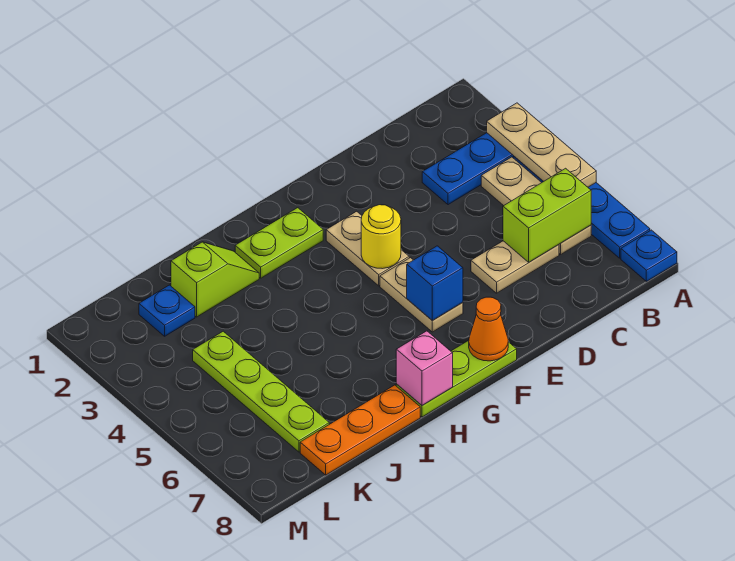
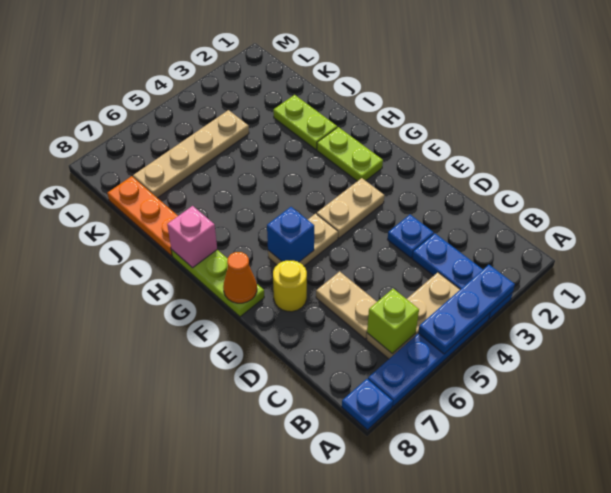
tan 1x3 plate [487,103,596,187] -> blue 1x3 plate [418,265,515,354]
lime 1x2 brick [503,168,591,262] -> lime 1x1 brick [367,289,419,354]
yellow 1x1 round brick [361,205,401,269] -> yellow 1x1 round brick moved to [273,260,307,312]
lime 1x2 slope [171,242,259,317] -> lime 1x2 plate [273,95,337,150]
blue 1x1 plate [139,285,195,336] -> blue 1x1 plate moved to [388,215,434,258]
lime 1x4 plate [193,331,329,452] -> tan 1x4 plate [133,110,249,198]

